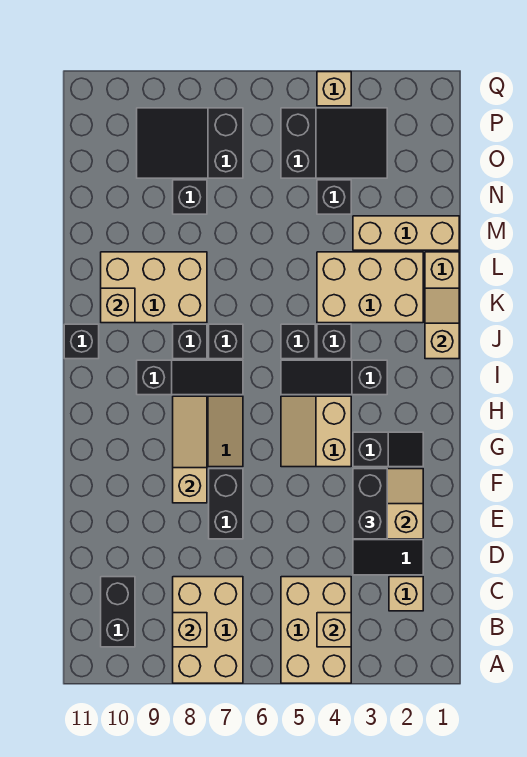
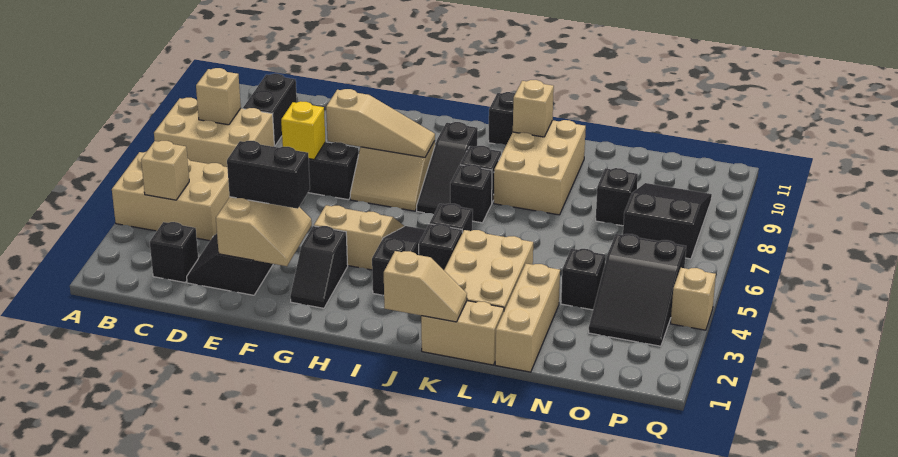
black 1x2 brick [101,577,135,647] -> black 1x2 brick turned to [243,74,297,146]
tan 1x1 brick [389,577,423,611] -> black 1x1 brick [150,222,198,282]
none -> yellow 1x1 brick [281,101,325,159]

